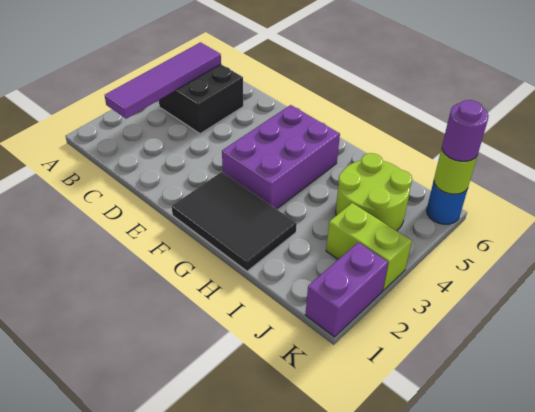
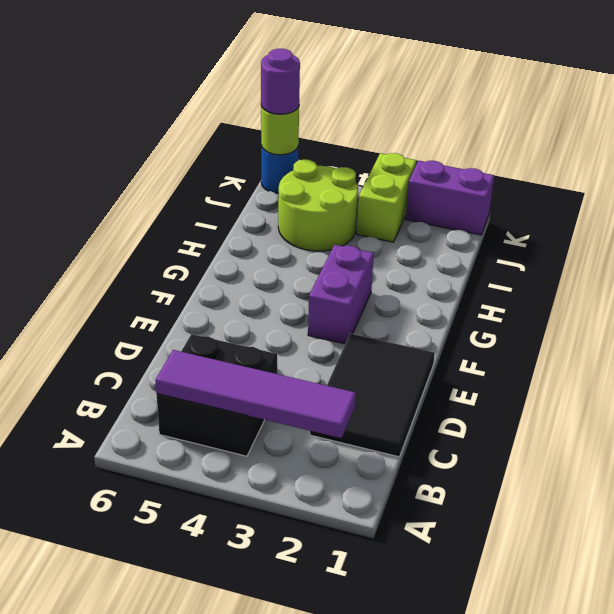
black 2x3 tile [172,172,297,271] -> black 2x3 tile moved to [310,334,435,457]
purple 2x3 brick [222,105,340,209] -> purple 1x2 brick [308,245,374,344]

